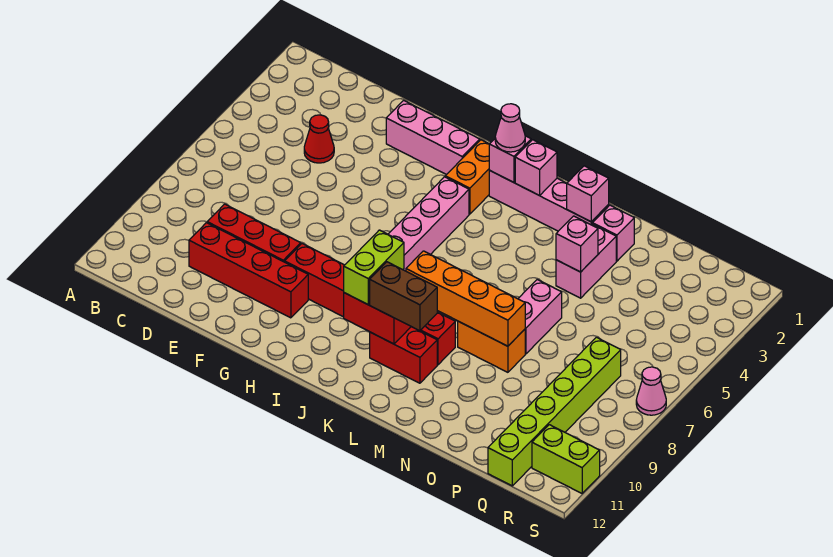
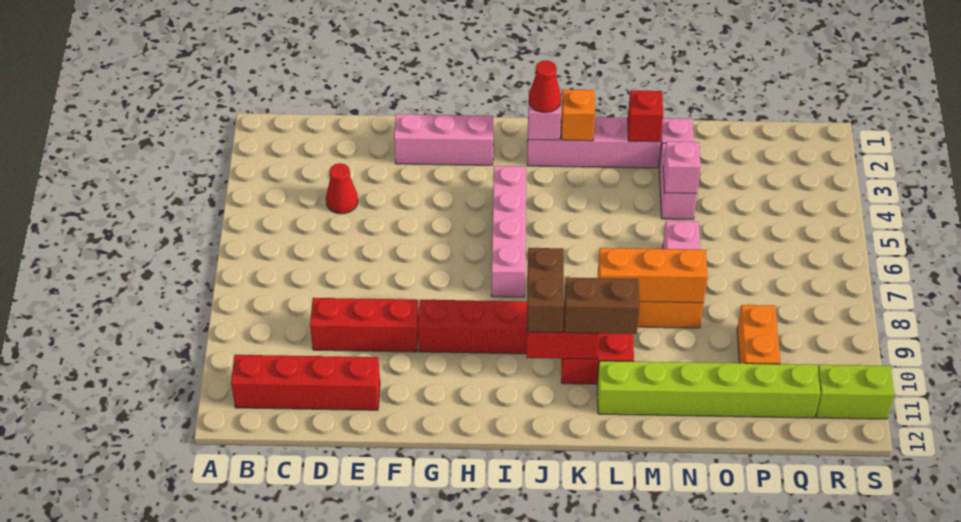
red 1x4 brick [189,223,308,318] -> red 1x4 brick moved to [231,355,380,410]
orange 1x2 brick [445,140,490,214] -> orange 1x2 brick moved to [737,305,781,364]
pink 1x1 cone [495,104,525,152] -> red 1x1 cone [529,60,561,113]
lime 1x2 brick [344,230,404,304] -> brown 1x2 brick [527,248,564,333]
pink 1x1 brick [515,140,557,196] -> orange 1x1 brick [561,89,595,141]
orange 1x4 brick [406,251,525,346] -> orange 1x3 brick [598,248,708,303]
pink 1x1 brick [567,166,609,222] -> red 1x1 brick [628,90,663,142]
lime 1x6 brick [488,337,621,486] -> lime 1x6 brick turned to [597,361,820,418]
pink 1x1 cone [636,367,666,415] -> none

